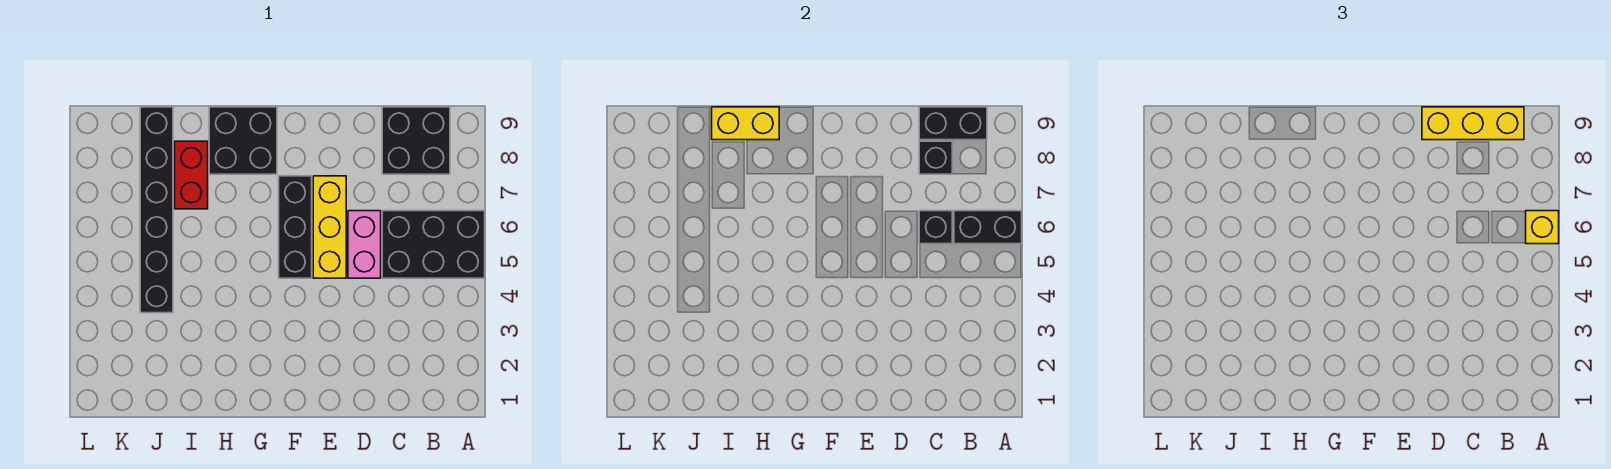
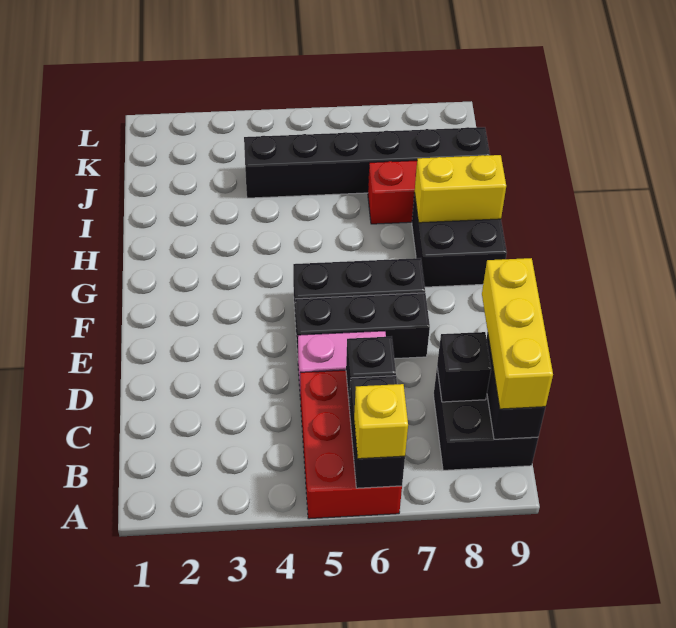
black 2x3 brick [382,211,485,278] -> red 2x3 brick [300,370,402,519]
yellow 1x3 brick [313,176,346,278] -> black 1x3 brick [295,293,430,359]
yellow 1x2 brick [712,107,779,140] -> yellow 1x2 brick turned to [415,155,506,223]

